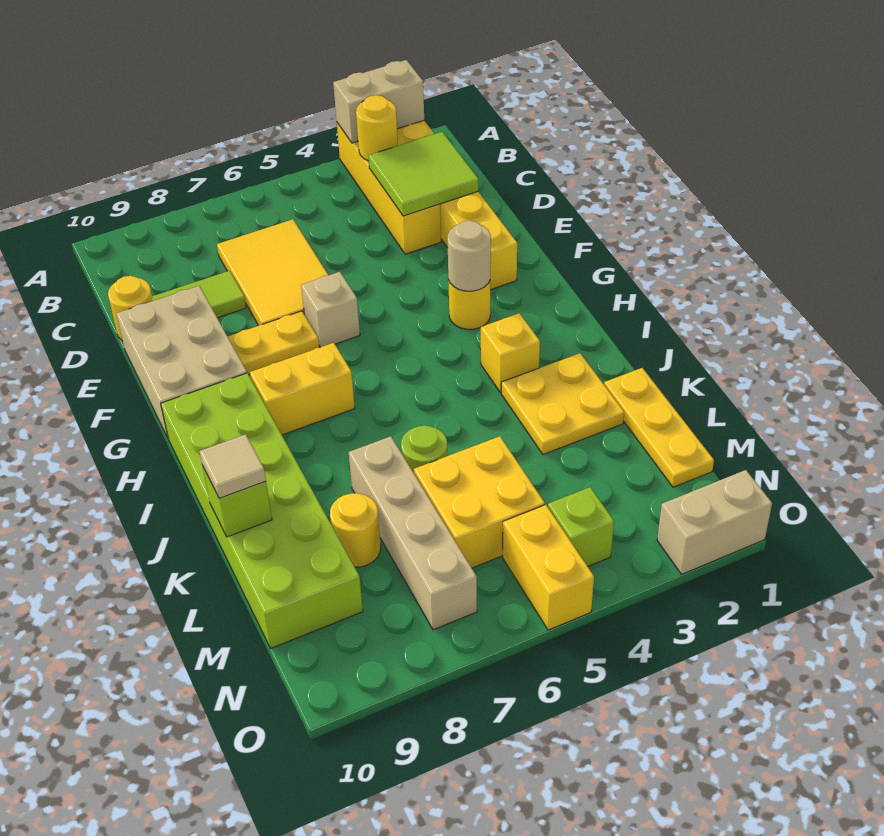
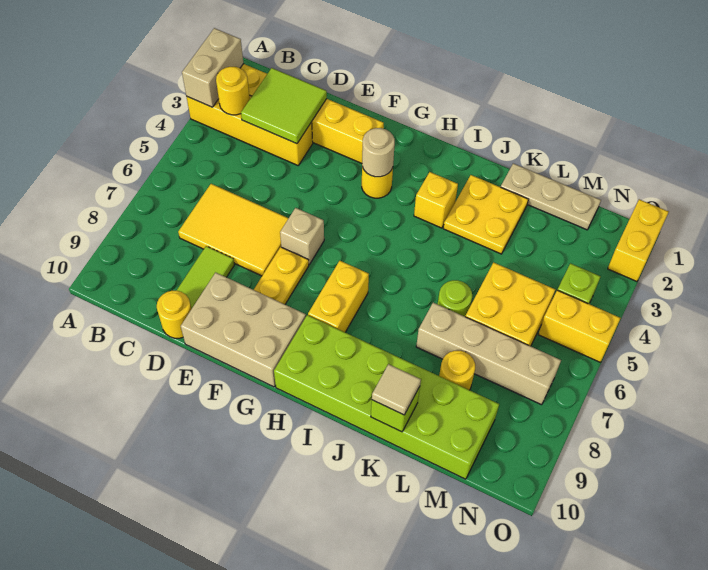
yellow 1x3 plate [604,368,714,487] -> tan 1x3 plate [501,163,601,230]
tan 1x2 brick [657,470,772,574] -> yellow 1x2 brick [608,199,669,281]

